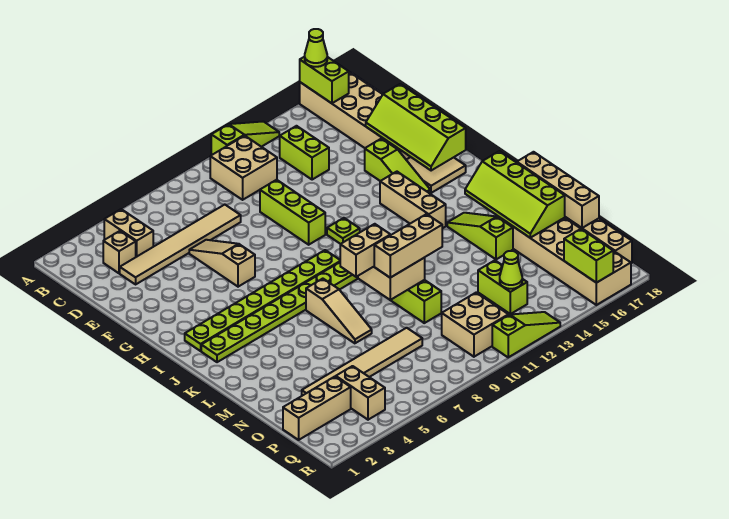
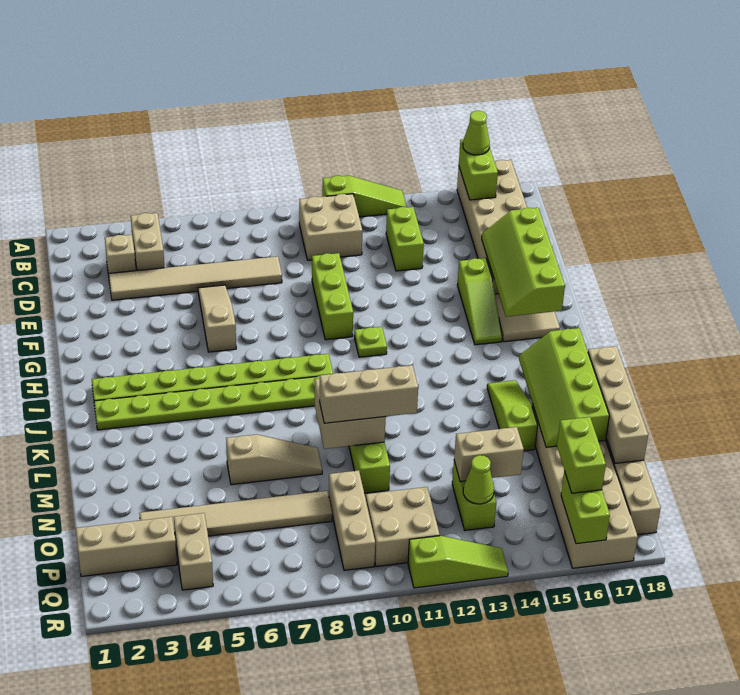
tan 1x3 brick [380,172,446,228] -> tan 1x3 brick moved to [329,470,375,570]
tan 1x3 slope [306,279,372,343] -> tan 1x3 slope turned to [226,434,322,485]
tan 1x2 brick [340,224,390,277] -> tan 1x2 brick moved to [454,427,524,482]
none -> lime 1x2 brick [557,417,606,493]

